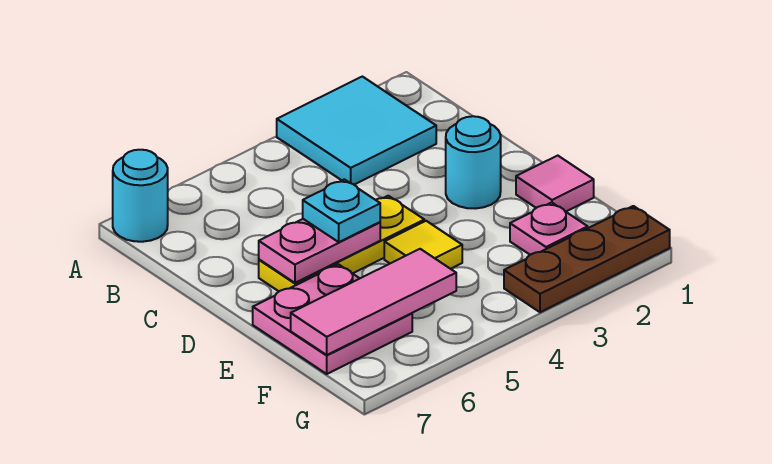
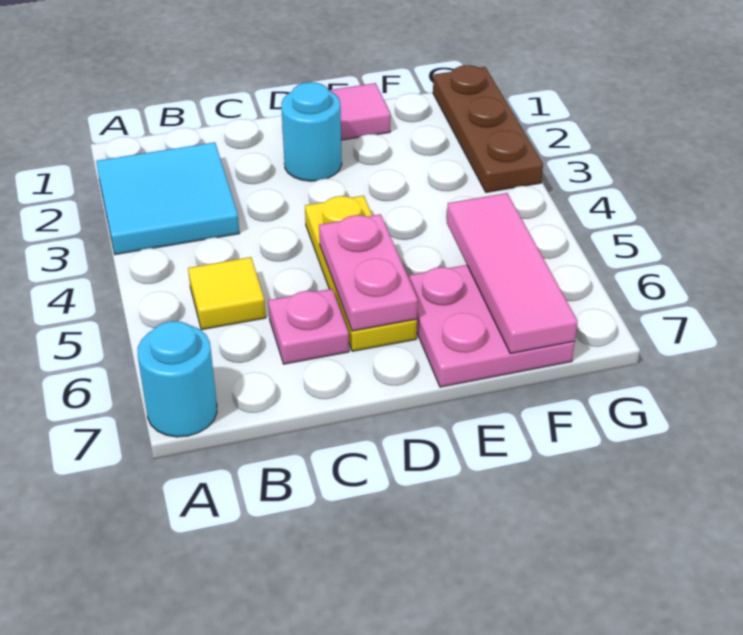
cyan 1x1 plate [303,179,380,242] -> none
yellow 1x1 tile [384,221,462,269] -> yellow 1x1 tile moved to [188,257,266,330]
pink 1x1 plate [510,202,588,255] -> pink 1x1 plate moved to [268,289,349,364]

